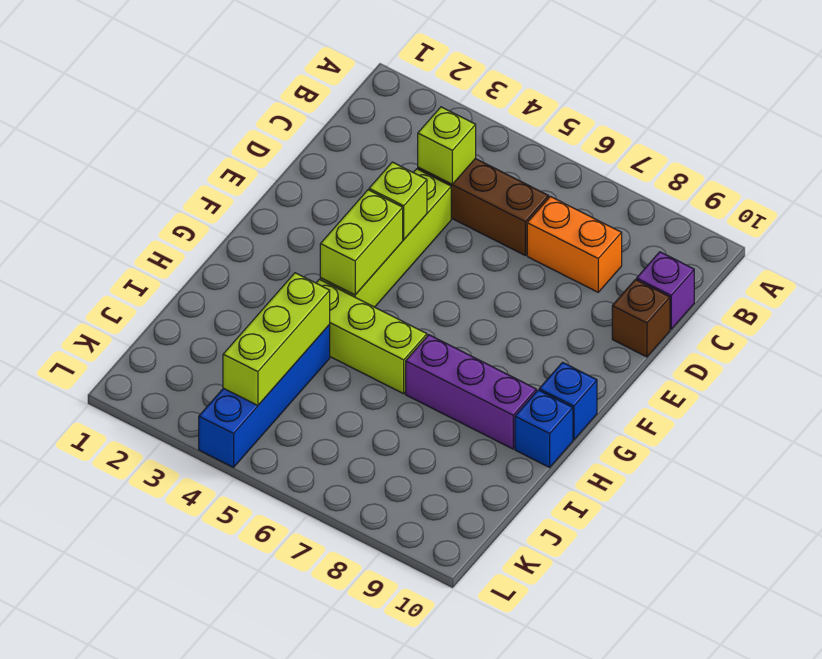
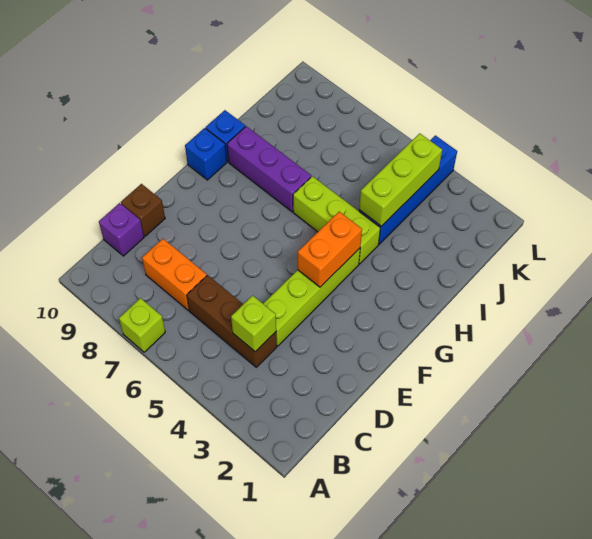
lime 1x1 brick [369,162,427,240] -> lime 1x1 brick moved to [119,298,165,352]
lime 1x2 brick [320,190,403,295] -> orange 1x2 brick [298,212,362,287]

